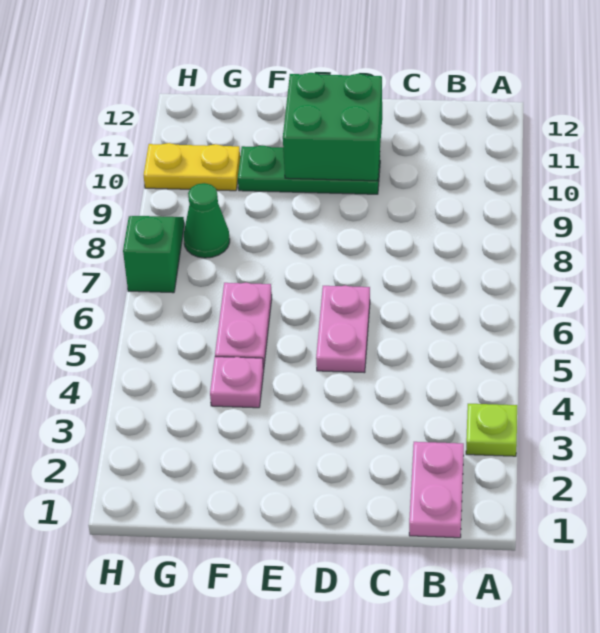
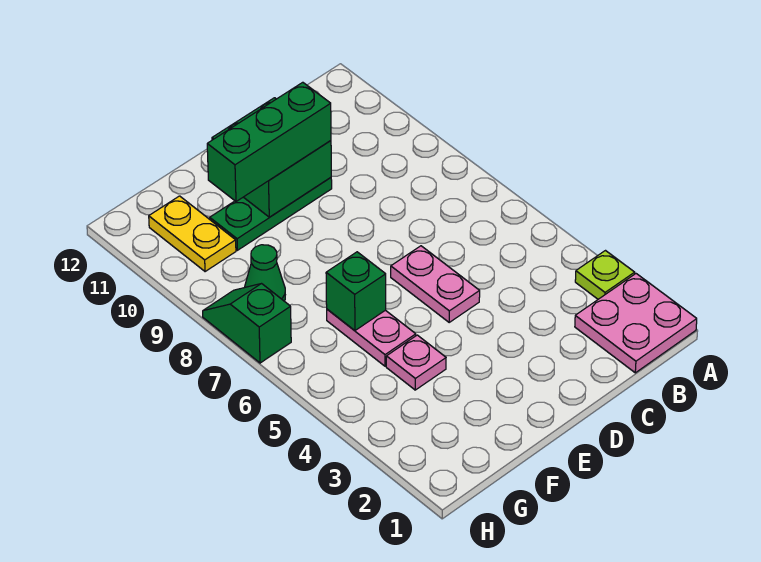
pink 1x2 plate [409,442,464,538] -> pink 2x2 plate [575,274,697,373]
none -> green 1x3 brick [207,82,331,202]
none -> green 1x1 brick [326,252,386,331]
yellow 1x2 plate [144,143,240,191] -> yellow 1x2 plate turned to [149,196,236,272]

